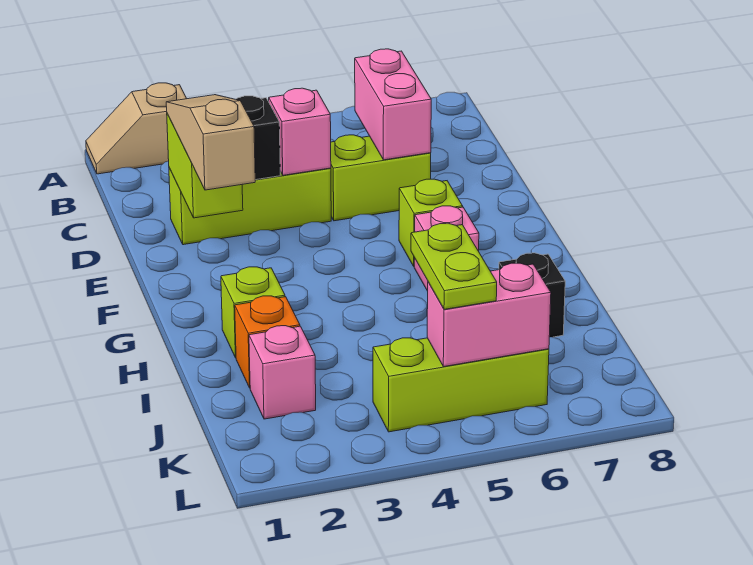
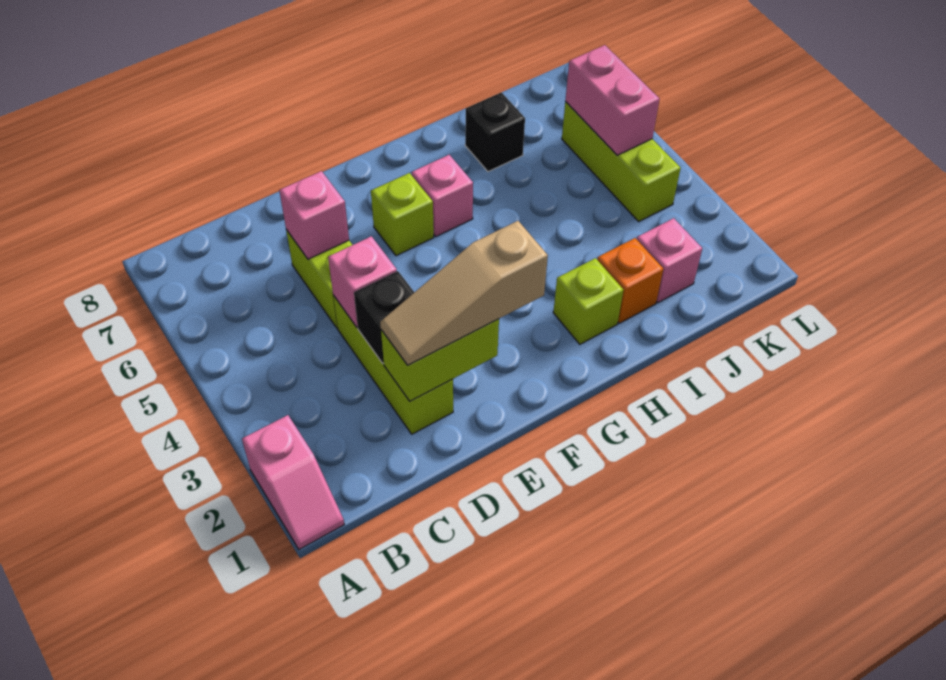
tan 1x2 slope [86,83,187,174] -> pink 1x2 slope [242,415,344,549]
pink 1x2 brick [355,49,431,160] -> pink 1x1 brick [279,171,349,259]
lime 1x2 plate [411,223,497,309] -> none

